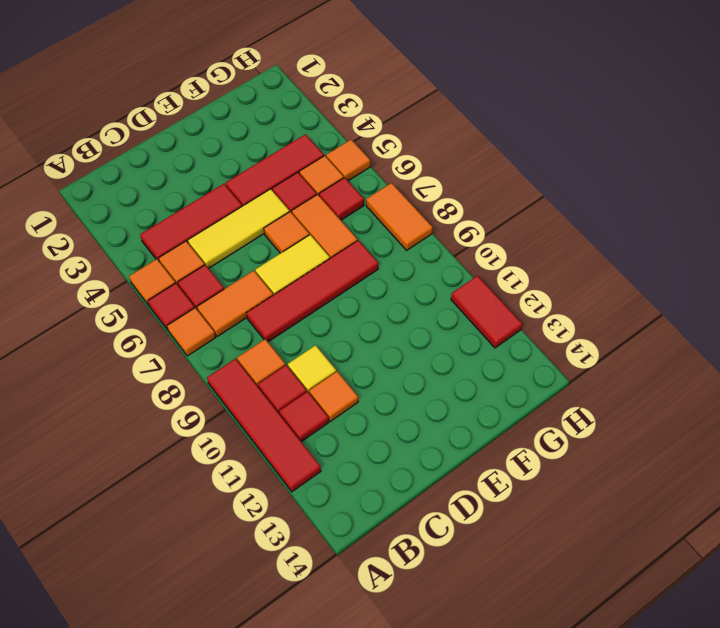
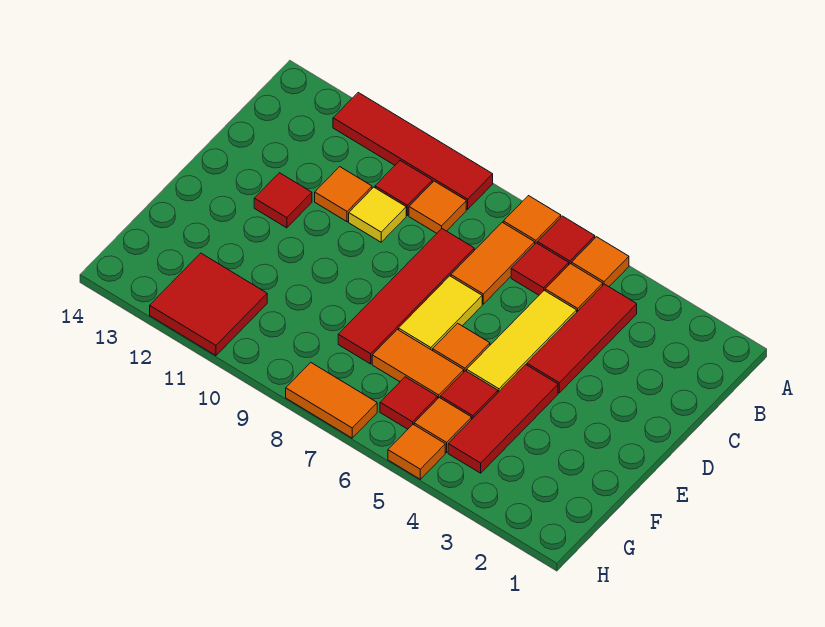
red 1x1 tile [279,391,329,442] -> red 1x1 tile moved to [254,173,312,228]
red 1x2 tile [451,276,522,348] -> red 2x2 tile [150,253,267,356]

